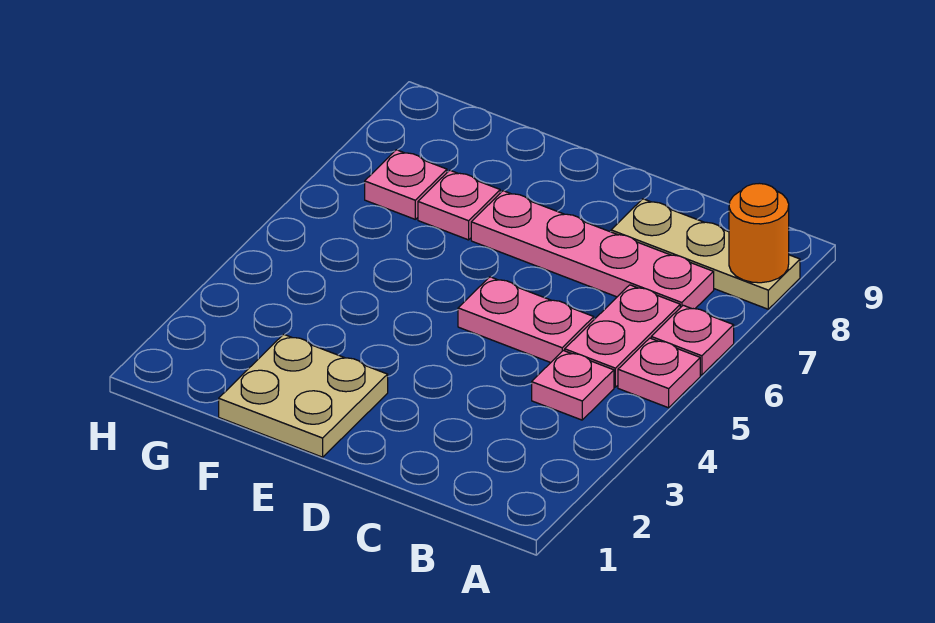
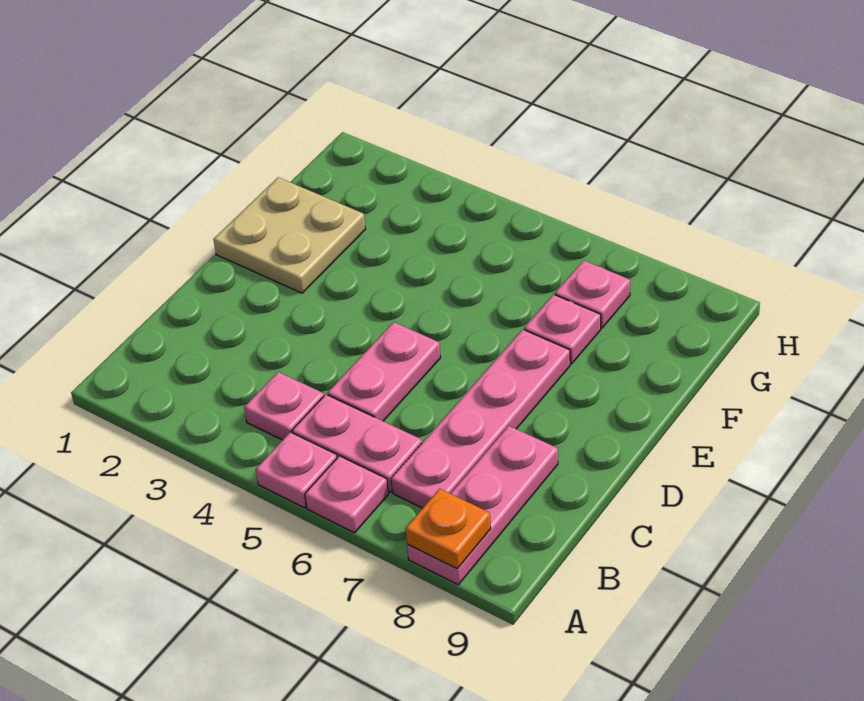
tan 1x3 plate [611,199,800,309] -> pink 1x3 plate [407,426,558,585]
orange 1x1 round brick [729,183,789,283] -> orange 1x1 plate [406,489,491,568]

